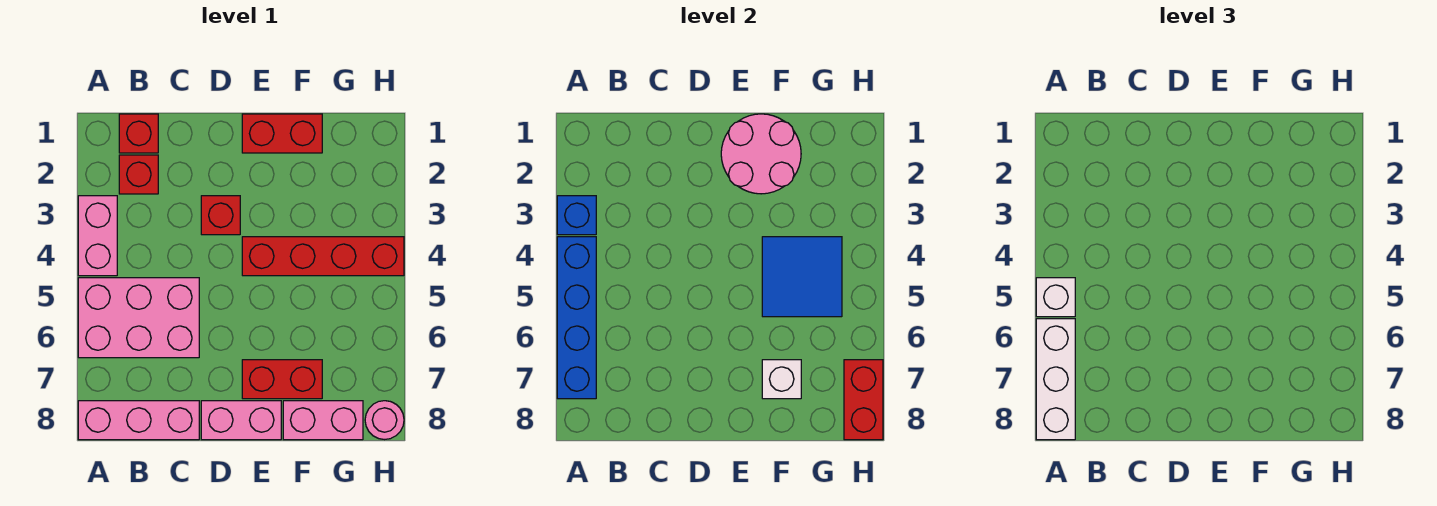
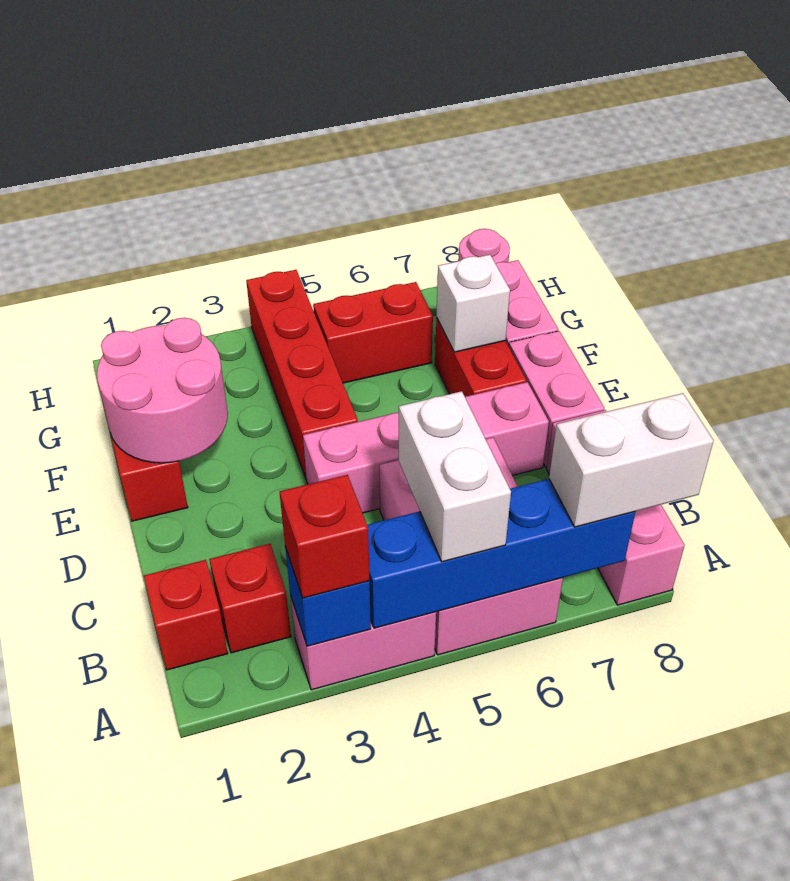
white 1x1 brick [1036,278,1075,317] -> white 1x2 brick [398,391,511,562]
white 1x3 brick [1036,319,1075,440] -> white 1x2 brick [549,393,713,527]
red 1x1 brick [201,196,240,235] -> red 1x1 brick moved to [280,475,370,598]
none -> pink 1x4 brick [303,382,549,513]
blue 2x2 tile [762,237,842,317] -> none
red 1x2 brick [844,360,883,440] -> red 1x2 brick moved to [313,282,433,383]

